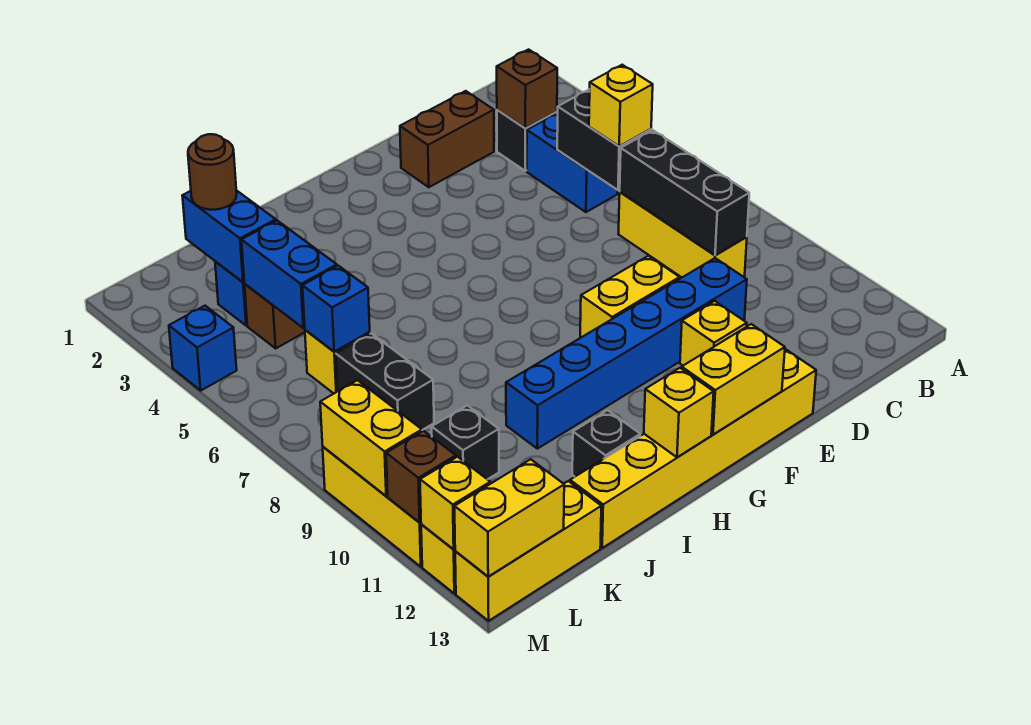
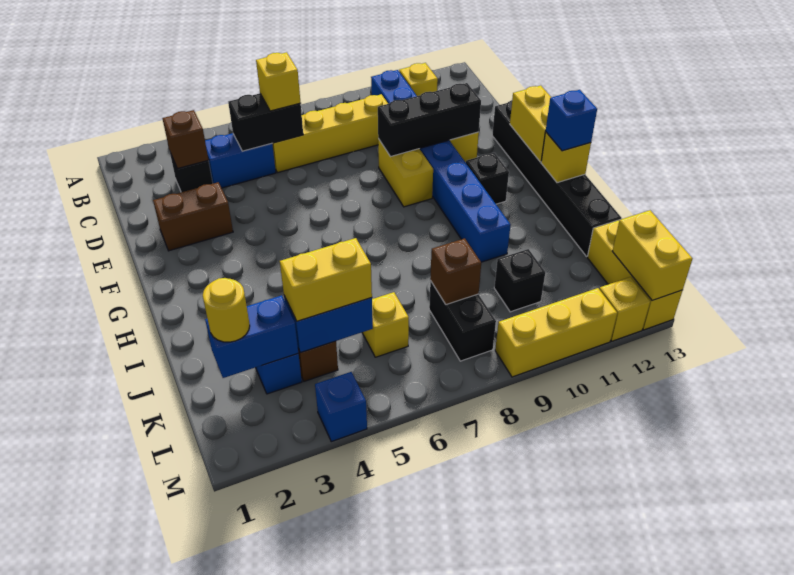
yellow 1x3 brick [619,192,747,277] -> yellow 1x4 brick [272,94,388,173]
black 1x3 brick [620,130,749,255] -> black 1x3 brick moved to [378,83,481,157]
brown 1x2 brick [400,91,494,187] -> brown 1x2 brick turned to [153,182,233,251]
blue 1x6 brick [506,258,747,449] -> blue 1x8 brick [371,70,510,262]
yellow 1x6 brick [570,349,816,548] -> black 1x6 brick [492,100,621,256]
black 1x1 brick [572,410,640,477] -> black 1x1 brick moved to [466,153,509,204]
brown 1x1 round brick [188,134,237,210] -> yellow 1x1 round brick [203,278,250,342]
blue 1x1 brick [303,266,370,352] -> blue 1x1 brick moved to [546,90,597,151]
black 1x2 brick [336,333,434,430] -> black 1x2 brick turned to [429,281,496,361]
yellow 1x2 brick [320,380,422,496] -> yellow 1x2 brick moved to [280,238,372,321]
brown 1x1 brick [386,431,456,523] -> brown 1x1 brick moved to [430,238,481,305]
yellow 1x1 brick [420,457,490,549] -> yellow 1x1 brick moved to [399,63,438,96]

